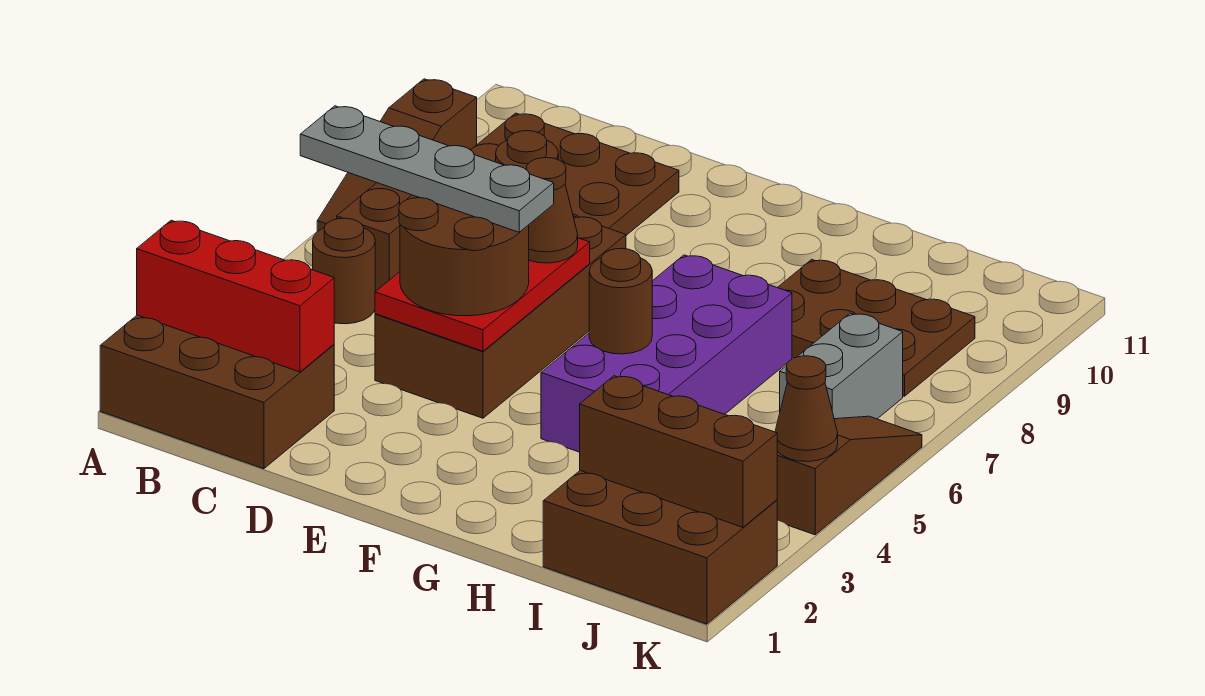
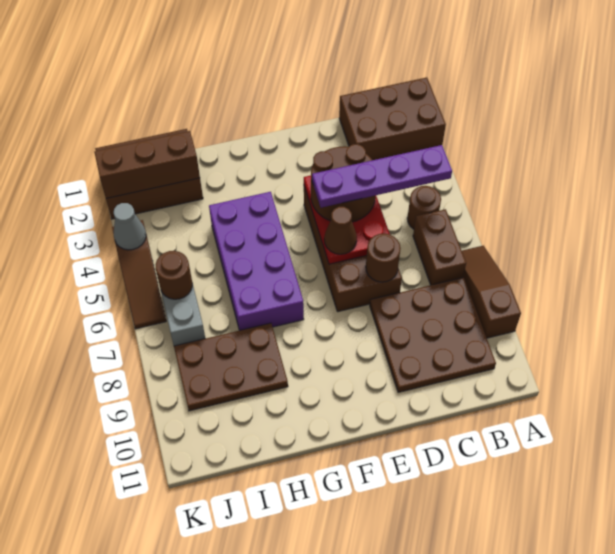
red 1x3 brick [137,220,334,372] -> none
grey 1x4 plate [300,106,554,232] -> purple 1x4 plate [312,145,452,208]
brown 1x1 round brick [589,248,652,354] -> brown 1x1 round brick moved to [156,251,192,299]
brown 1x1 cone [775,356,838,462] -> grey 1x1 cone [114,203,146,250]

